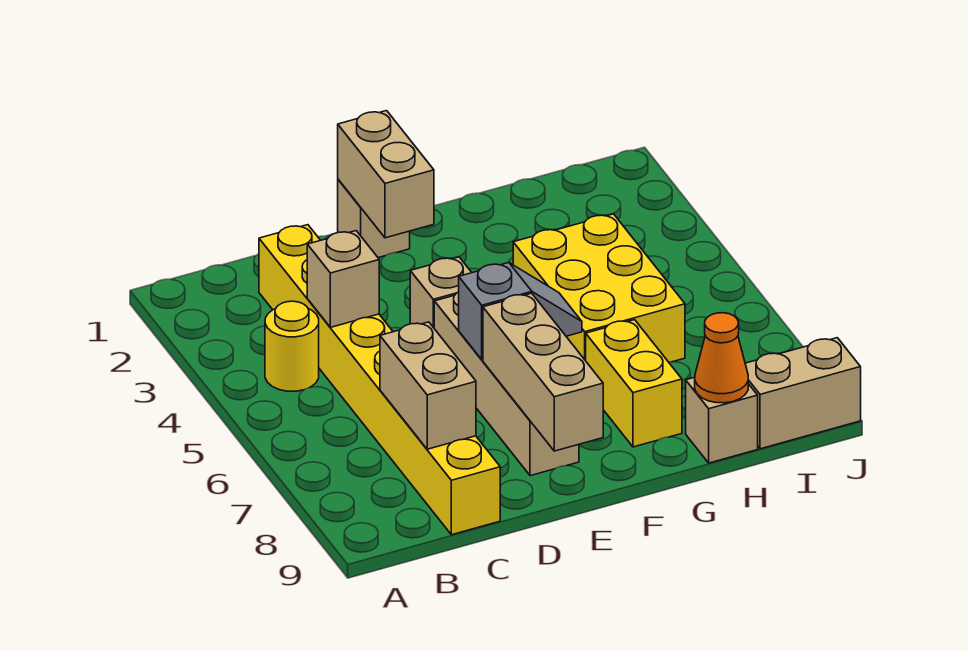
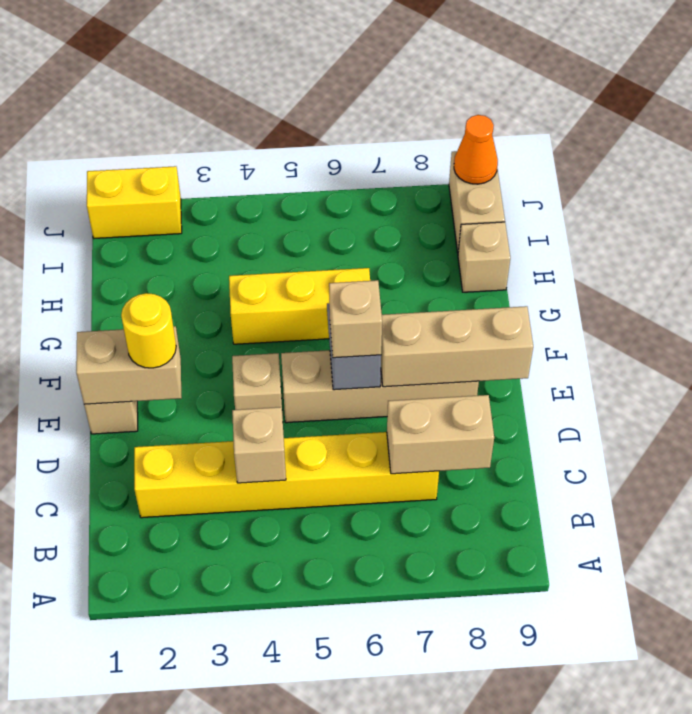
yellow 1x1 round brick [265,301,319,391] -> yellow 1x1 round brick moved to [121,293,176,368]
yellow 1x8 brick [259,225,500,535] -> yellow 1x6 brick [134,432,439,518]
none -> tan 1x1 brick [329,280,382,358]
yellow 2x3 brick [513,214,685,362] -> yellow 1x3 brick [229,268,370,344]
yellow 1x2 brick [586,320,682,447] -> yellow 1x2 brick moved to [87,166,182,238]
orange 1x1 cone [695,313,748,403] -> orange 1x1 cone moved to [454,115,498,184]

